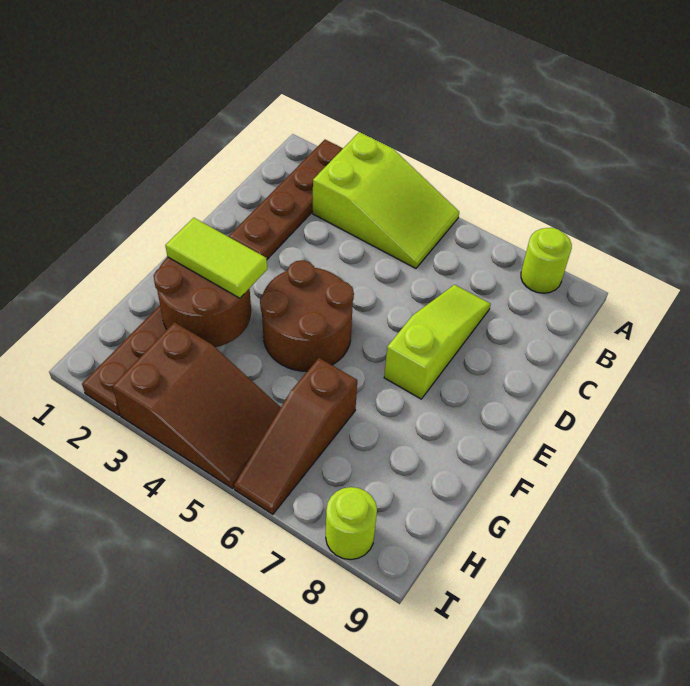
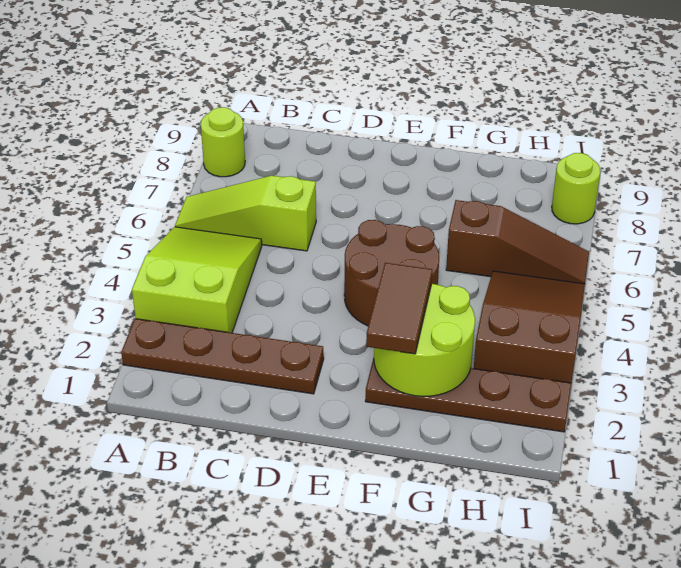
lime 1x3 slope [384,285,491,399] -> lime 1x3 slope moved to [175,176,316,251]
brown 2x2 round brick [154,257,251,347] -> lime 2x2 round brick [374,284,475,396]
lime 1x2 tile [165,218,267,298] -> brown 1x2 tile [366,263,432,354]

